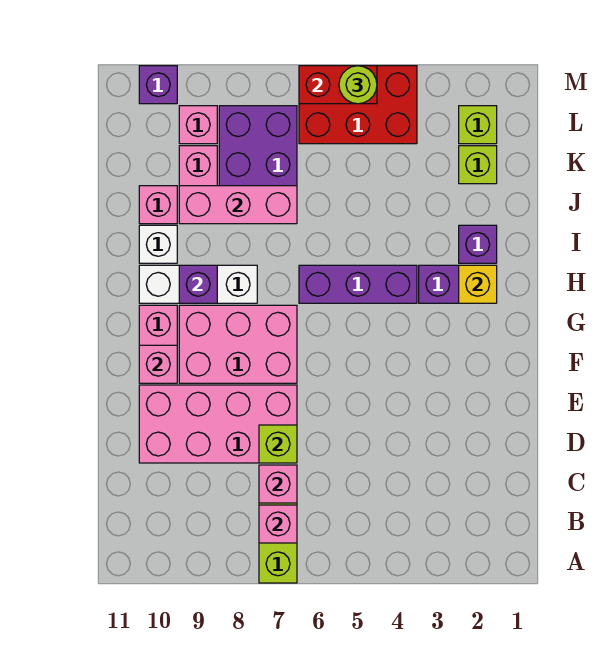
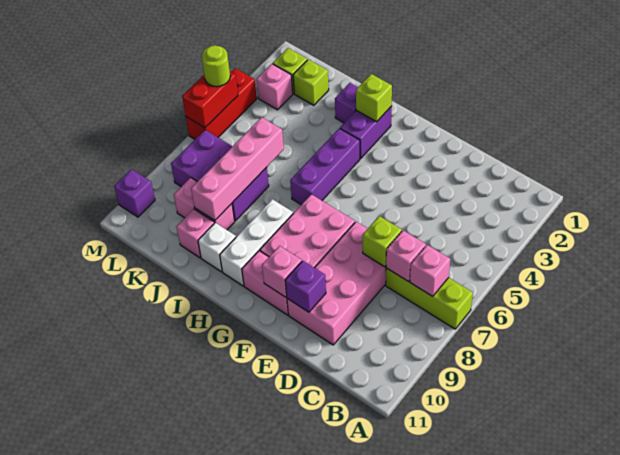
yellow 1x1 brick [459,265,497,303] -> lime 1x1 brick [356,74,392,122]
purple 1x1 brick [179,265,217,303] -> purple 1x1 brick moved to [285,261,326,312]
pink 1x3 brick [179,186,297,224] -> pink 1x4 brick [191,117,284,221]
red 2x3 brick [299,66,417,144] -> red 1x3 brick [186,68,257,139]
pink 1x1 brick [179,106,217,144] -> pink 1x1 brick moved to [257,64,293,110]

